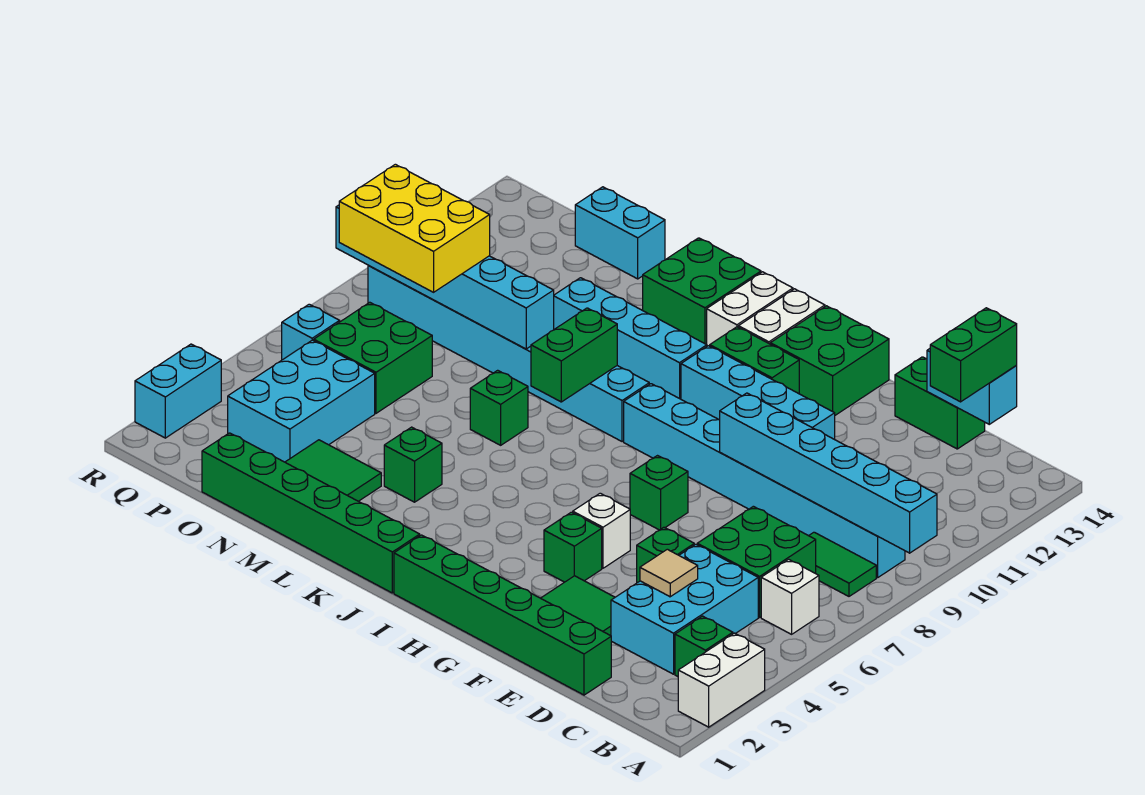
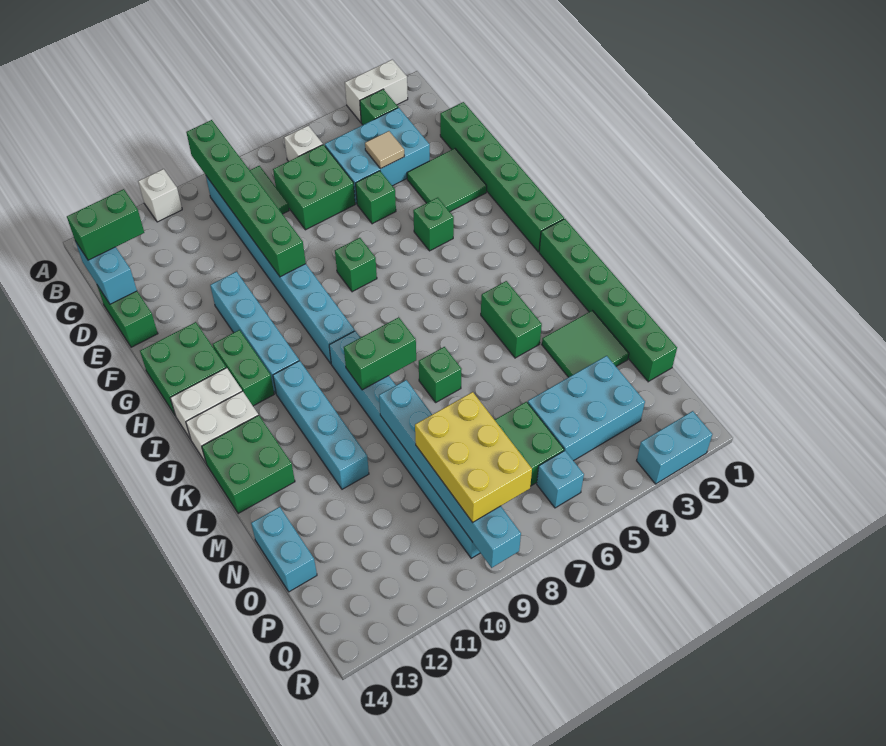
cyan 1x6 brick [720,393,937,553] -> green 1x6 brick [186,120,306,277]
white 1x1 brick [573,493,630,568] -> white 1x1 brick moved to [138,169,182,222]
green 1x1 brick [384,427,442,502] -> green 1x2 brick [481,281,542,358]

